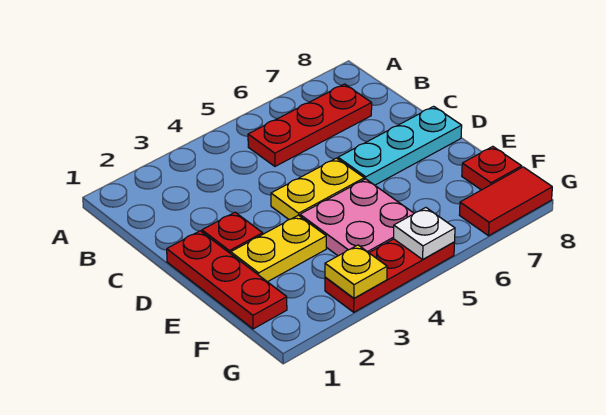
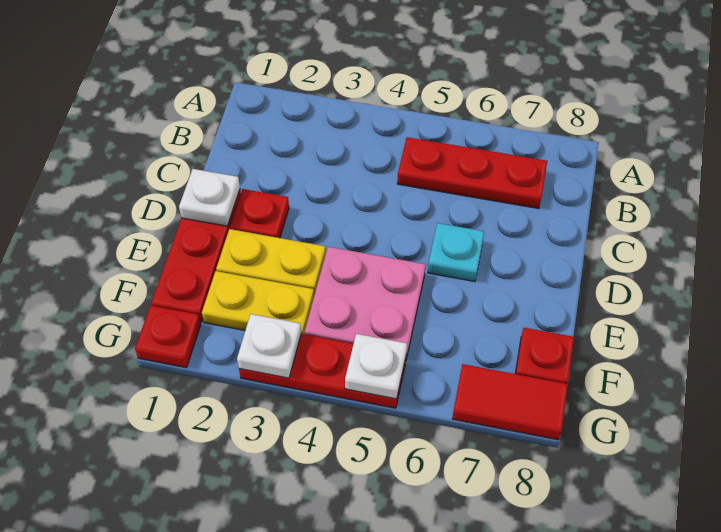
none -> white 1x1 plate [179,169,240,226]
yellow 1x2 plate [271,158,364,220] -> yellow 1x2 plate moved to [202,271,314,334]
cyan 1x3 plate [338,106,462,185] -> cyan 1x1 plate [428,223,484,282]
none -> red 1x1 plate [135,305,201,368]
yellow 1x1 plate [325,245,387,298] -> white 1x1 plate [237,314,301,378]

